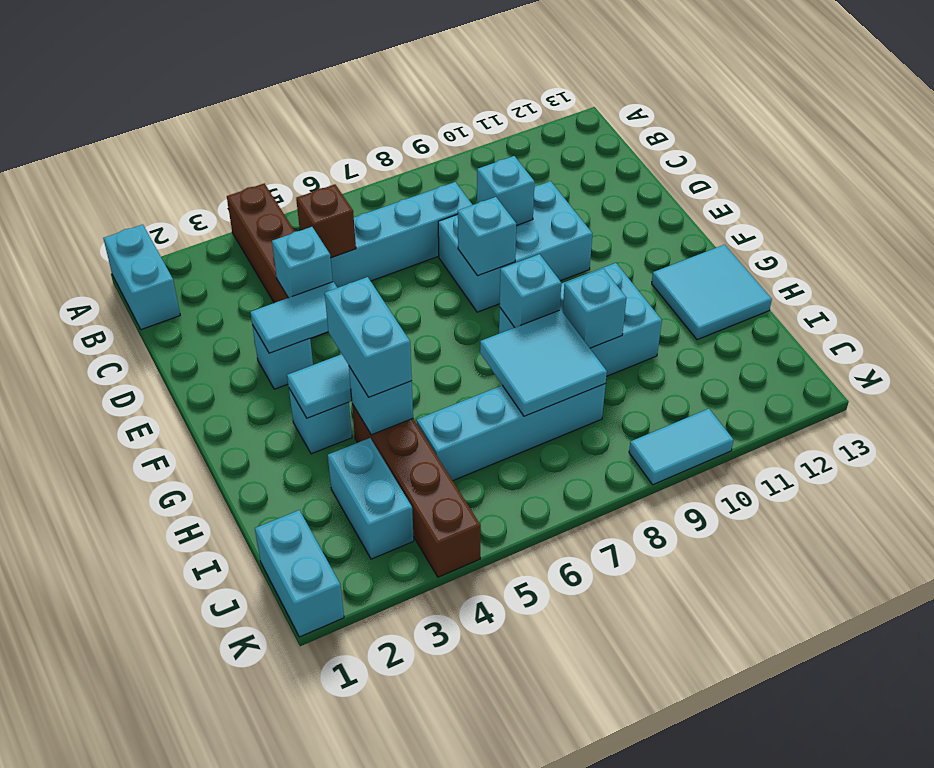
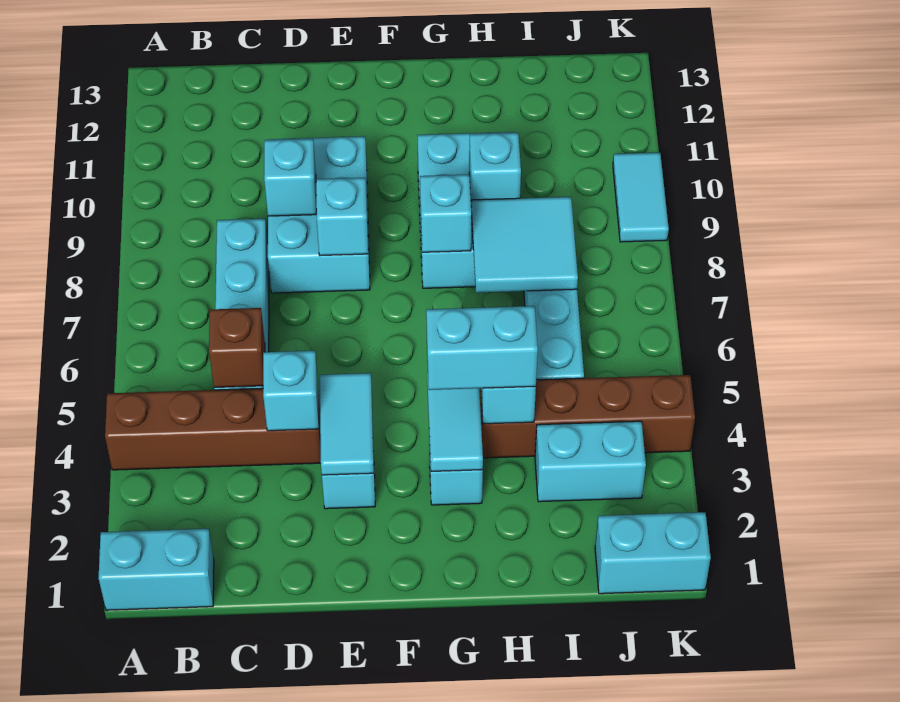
cyan 2x2 tile [652,245,772,340] -> none

